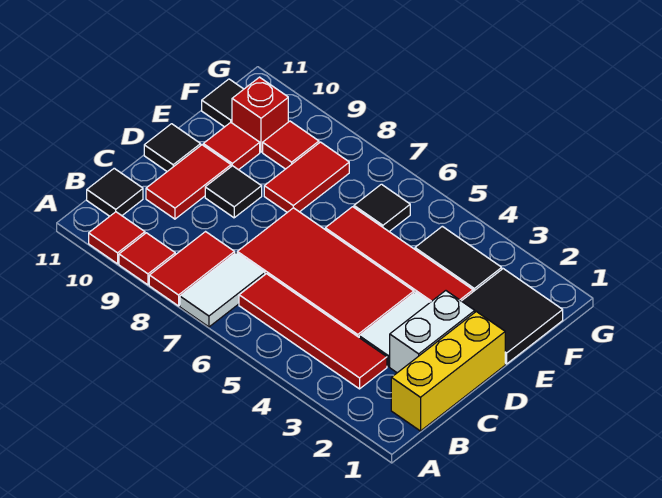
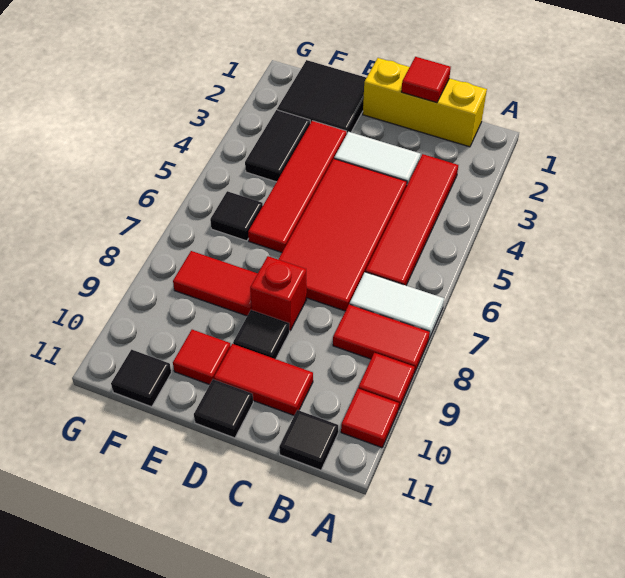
white 1x2 brick [390,291,475,373] -> none
red 1x1 tile [263,121,319,169] -> red 1x1 tile moved to [401,57,451,102]
red 1x1 brick [232,77,288,152] -> red 1x1 brick moved to [250,256,307,331]

